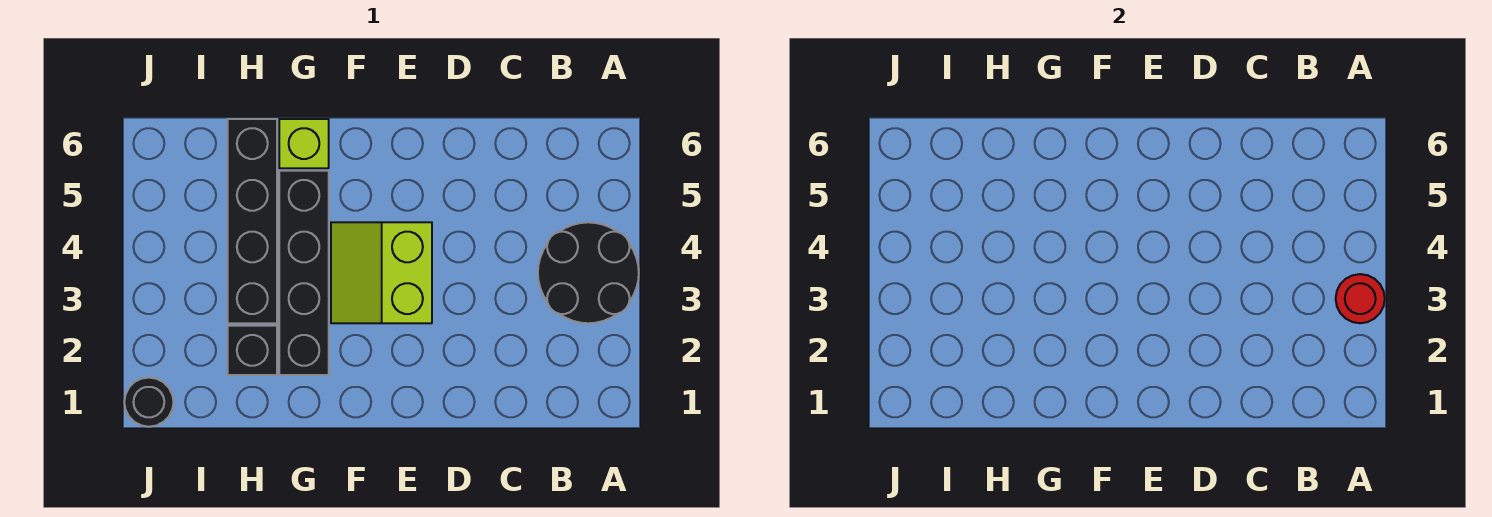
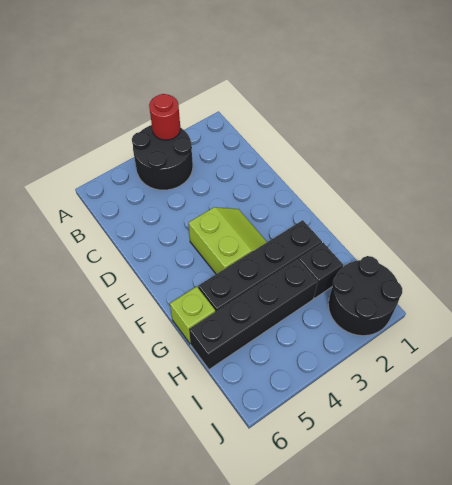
lime 2x2 slope [331,222,432,323] -> lime 2x2 slope turned to [189,207,267,274]
black 1x1 round brick [124,378,173,427] -> black 2x2 round brick [328,256,402,336]

